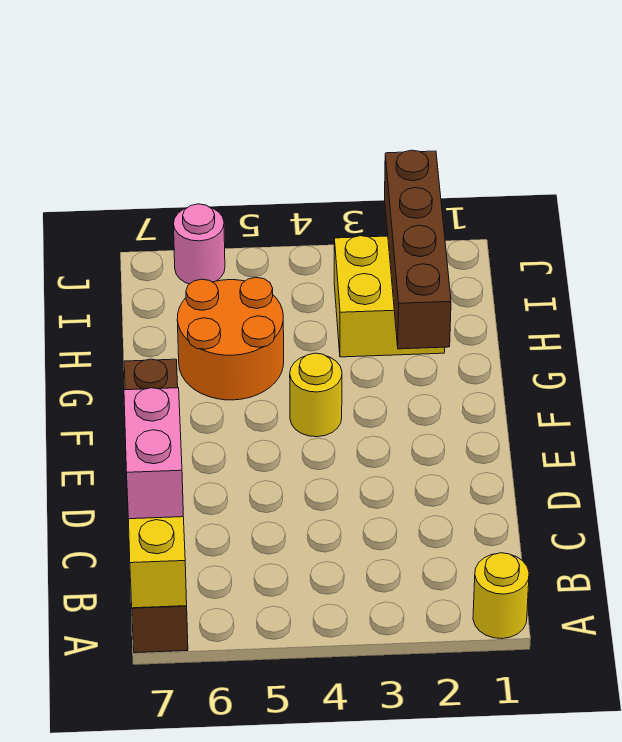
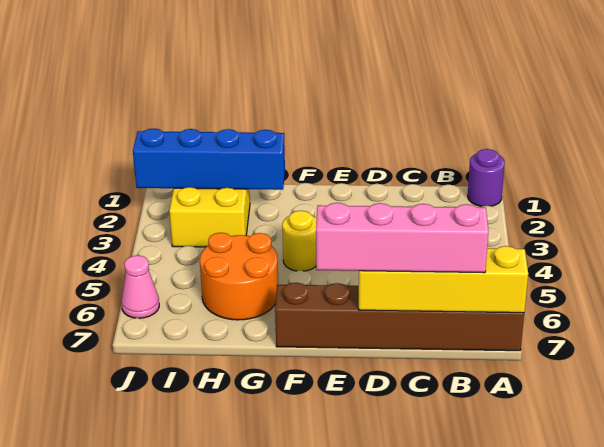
yellow 1x1 round brick [473,553,529,639] -> purple 1x1 round brick [468,149,505,206]
pink 1x2 brick [124,388,183,519] -> pink 1x4 brick [316,203,488,273]
brown 1x4 brick [385,150,451,349] -> blue 1x4 brick [133,128,285,190]
pink 1x1 round brick [173,204,225,284] -> pink 1x1 cone [121,255,159,318]

